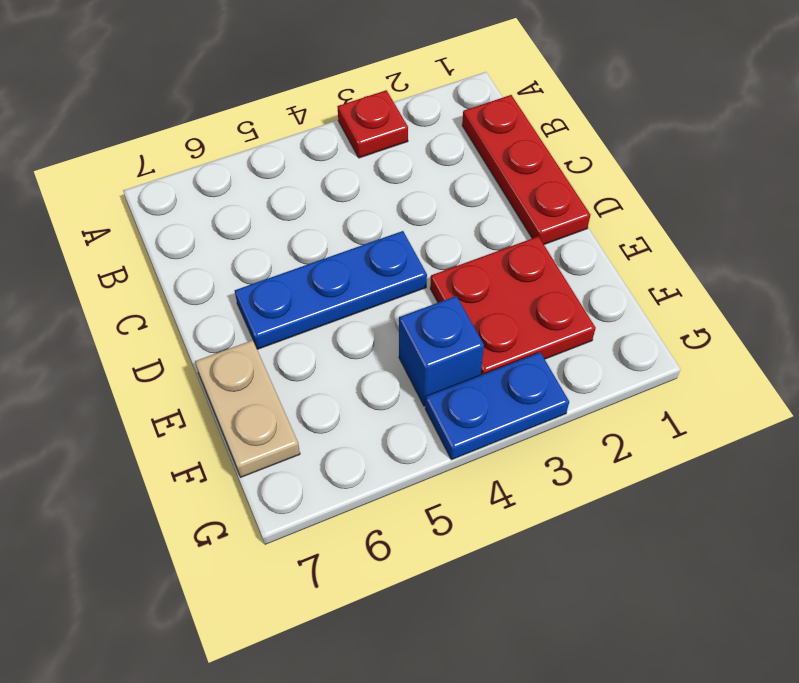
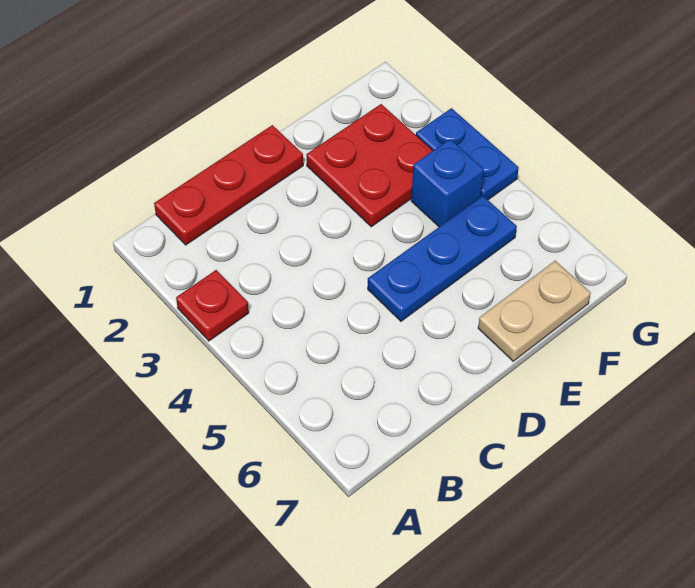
blue 1x3 plate [235,231,427,349] -> blue 1x3 plate turned to [368,196,517,321]

